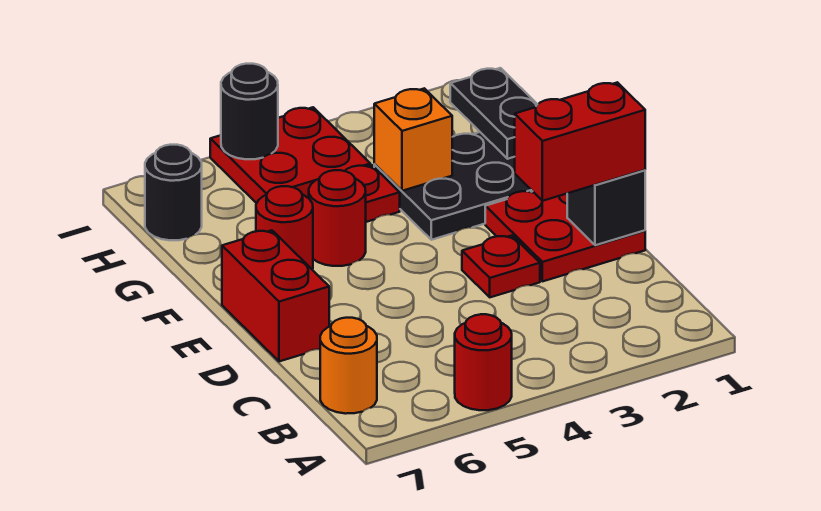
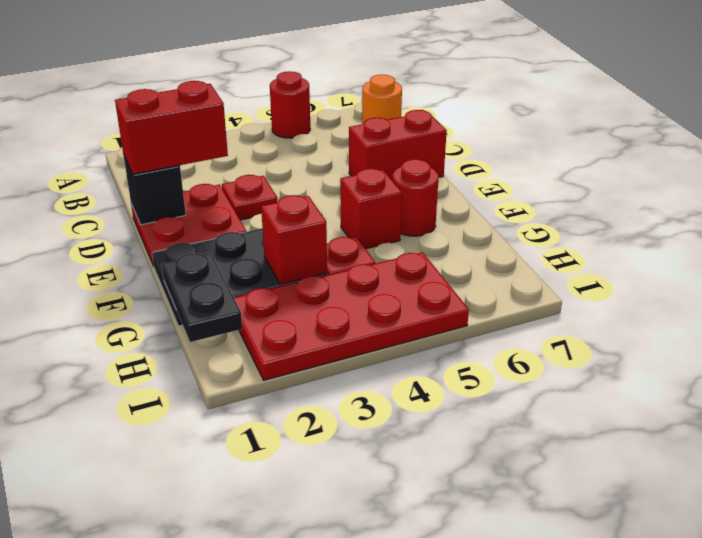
red 1x2 brick [222,230,329,361] -> red 1x2 brick turned to [349,110,447,180]
red 1x1 round brick [309,170,366,266] -> red 1x1 brick [340,168,402,249]
orange 1x1 brick [374,88,452,191] -> red 1x1 brick [261,195,327,284]
red 2x2 plate [210,107,370,203] -> red 2x4 plate [234,252,469,380]
black 1x1 round brick [145,145,202,240] -> none
black 1x1 round brick [221,64,278,159] -> none

